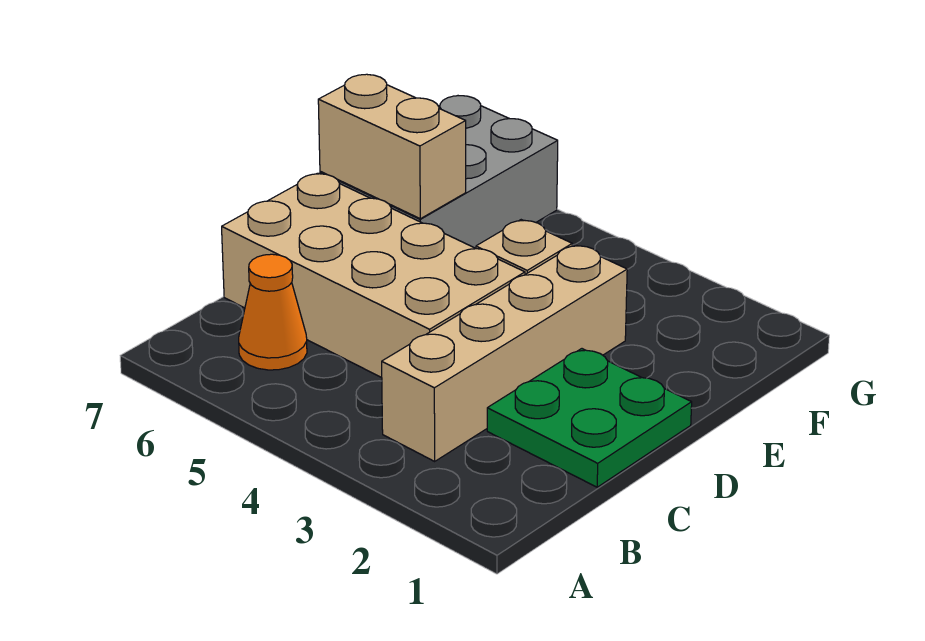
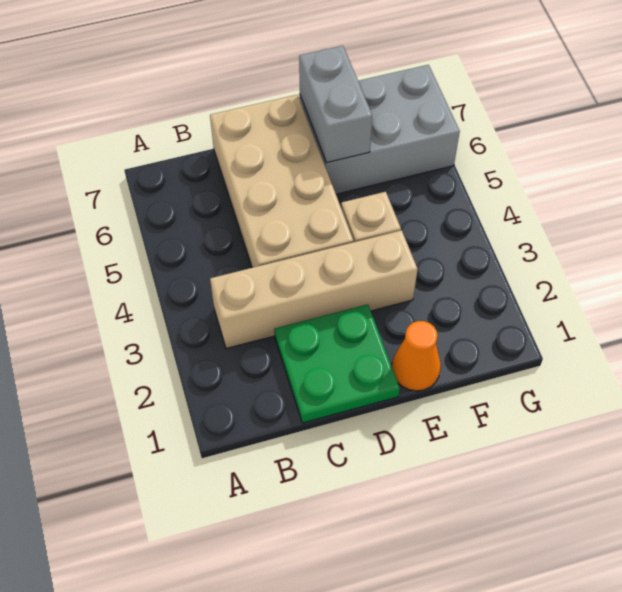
orange 1x1 cone [239,254,307,370] -> orange 1x1 cone moved to [392,321,441,391]
tan 1x2 brick [318,74,466,219] -> grey 1x2 brick [299,46,372,163]

